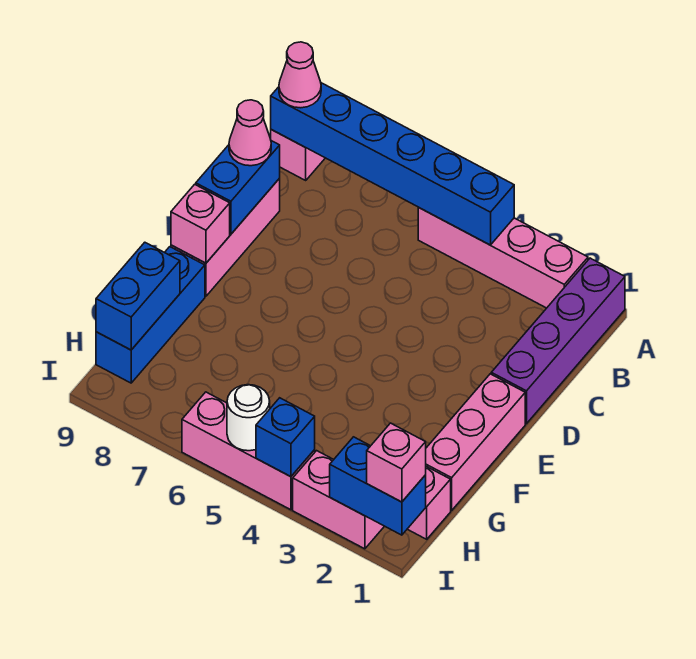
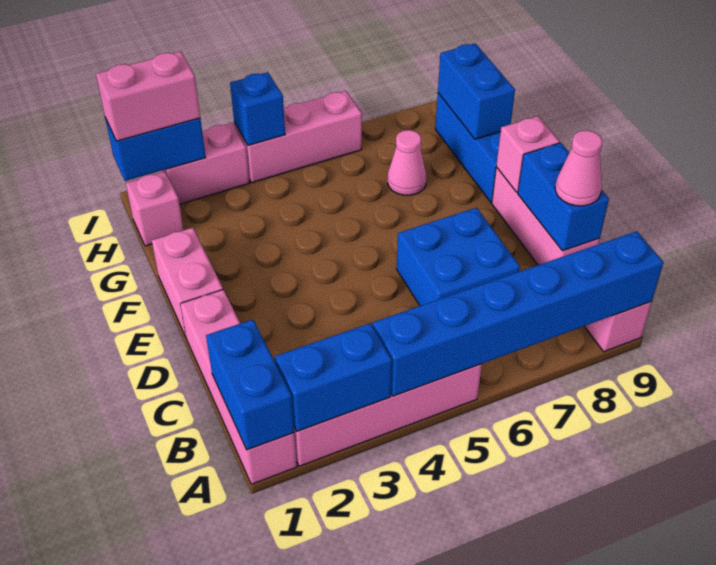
purple 1x4 brick [491,258,625,424] -> pink 1x4 brick [180,290,297,484]
none -> blue 1x2 brick [206,320,294,450]
none -> blue 1x2 brick [275,323,392,431]
pink 1x1 cone [279,42,321,108] -> pink 1x1 cone moved to [388,130,426,195]
none -> blue 2x2 brick [397,208,520,306]
pink 1x3 brick [426,374,525,510] -> pink 1x2 brick [152,228,223,337]
pink 1x1 brick [367,423,426,502] -> pink 1x2 brick [96,52,200,141]
white 1x1 round brick [227,385,270,451] -> none

